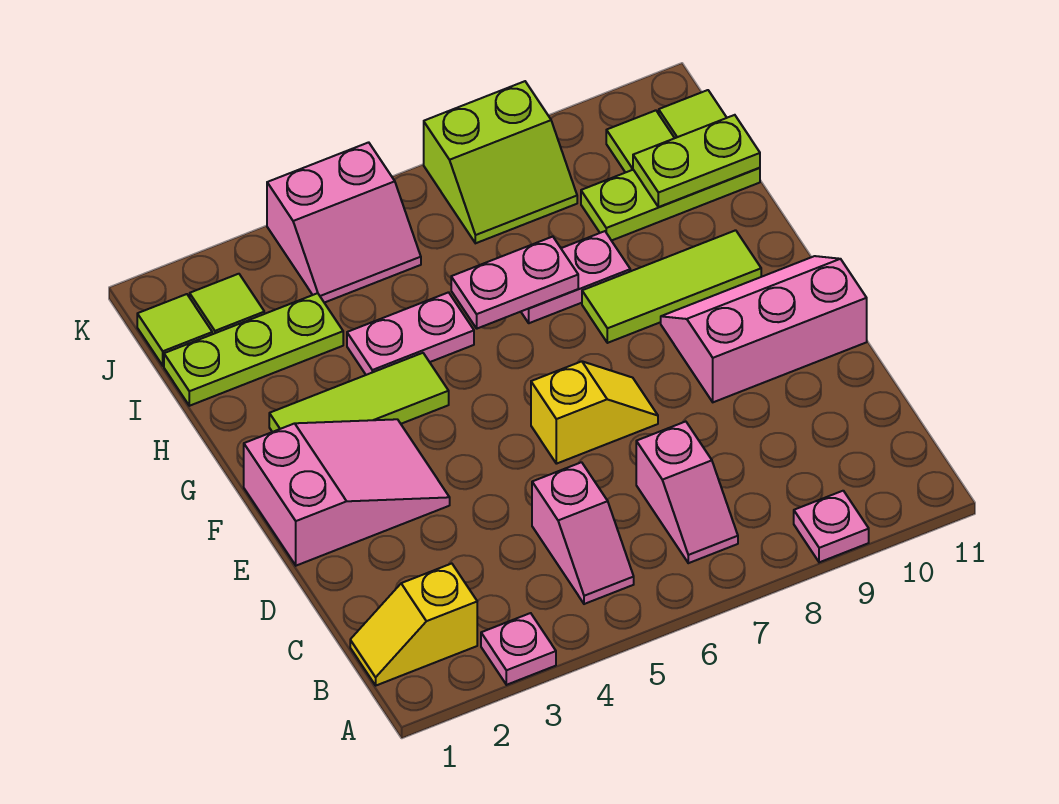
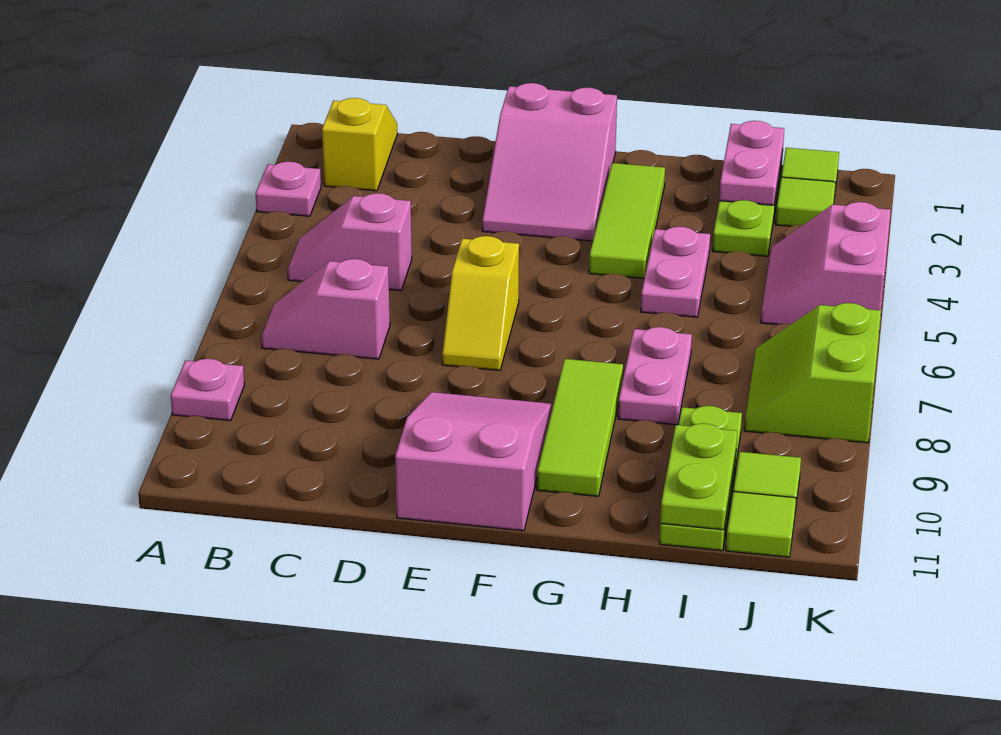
pink 2x3 slope [661,256,867,402] -> pink 2x3 slope turned to [395,392,552,531]
pink 1x2 plate [451,237,578,329] -> pink 1x2 plate moved to [719,121,784,205]

